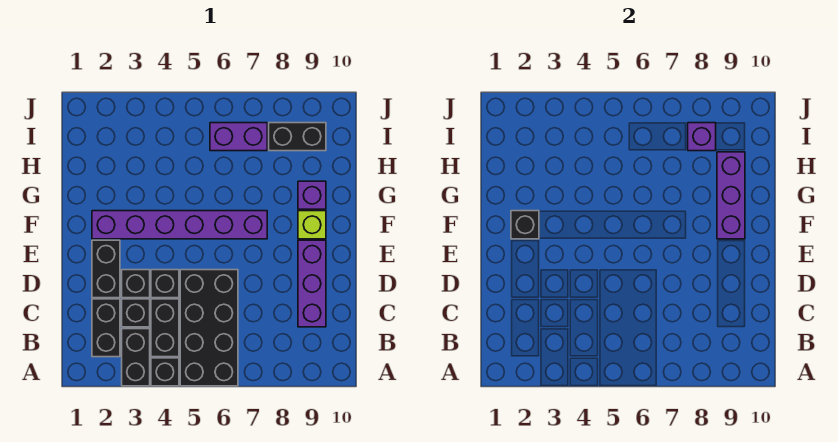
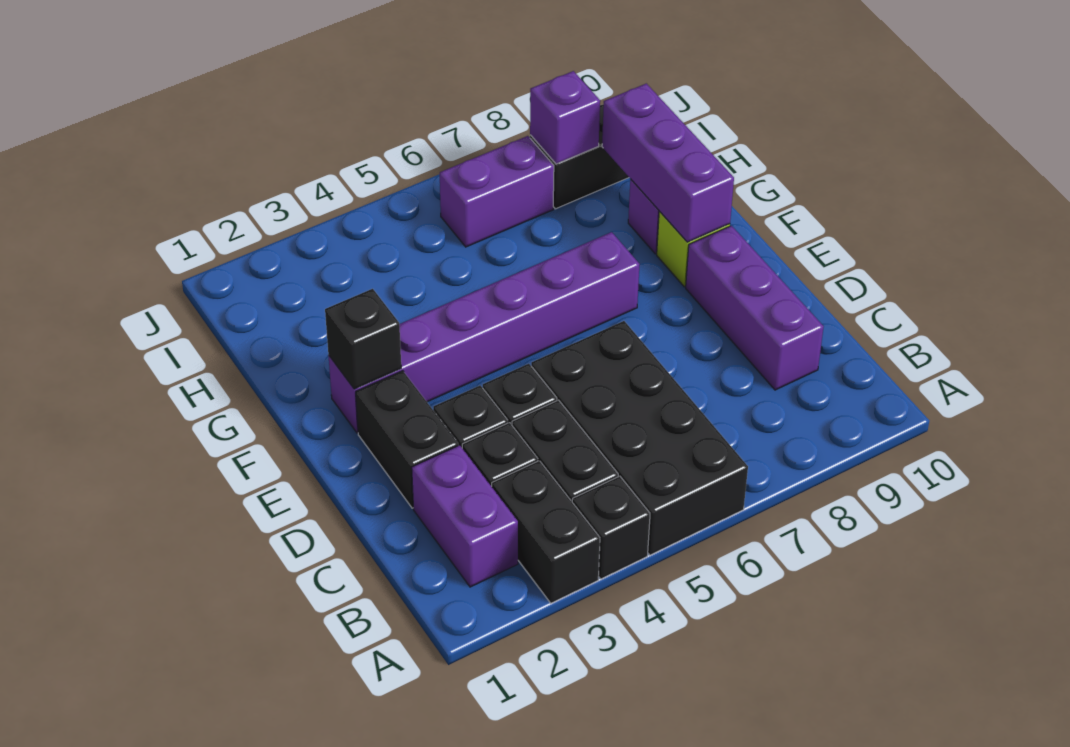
black 1x2 brick [92,299,120,357] -> purple 1x2 brick [412,445,518,587]

